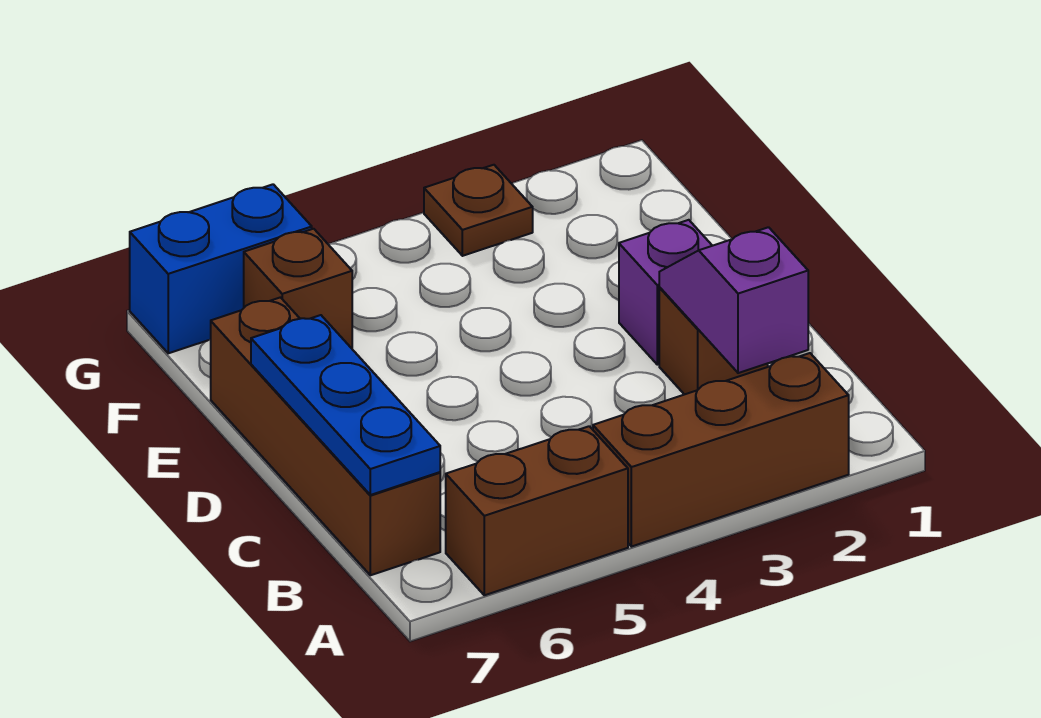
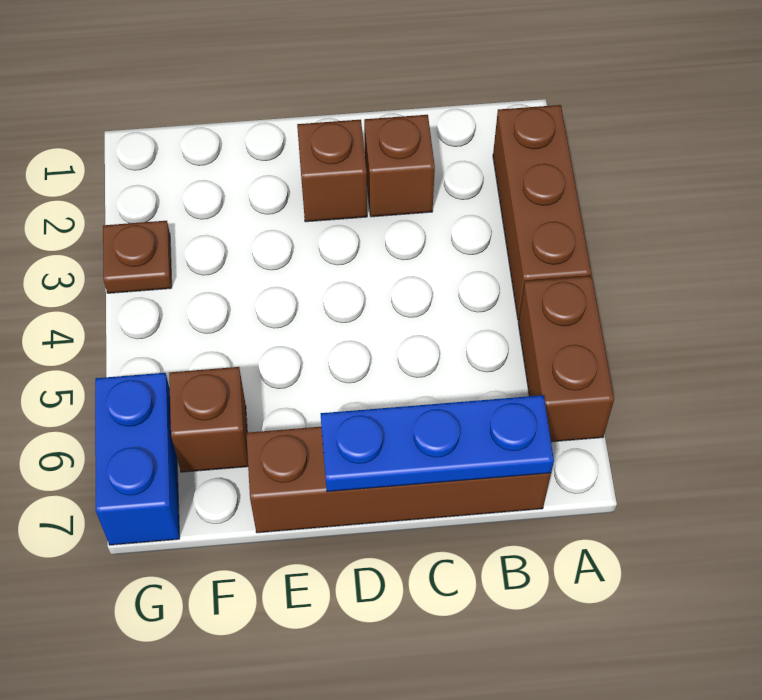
purple 1x2 slope [659,227,808,373] -> none
purple 1x1 brick [619,220,712,365] -> brown 1x1 brick [297,120,367,222]

